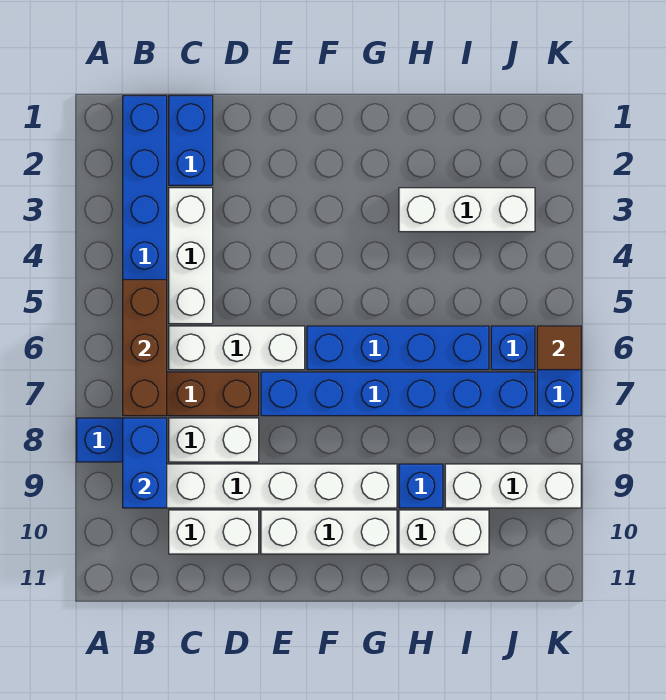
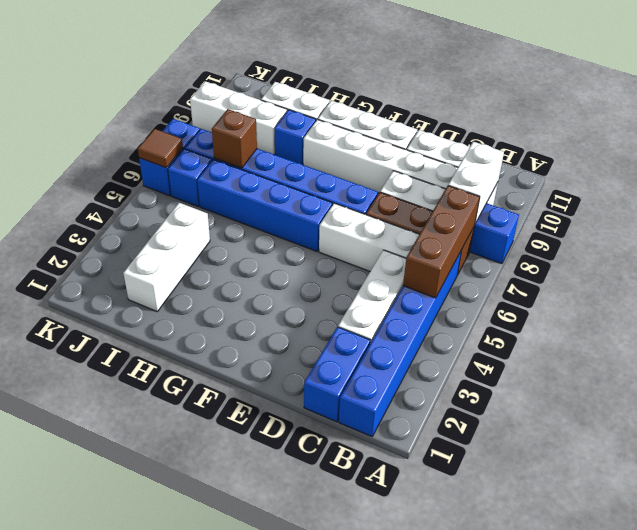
blue 1x2 brick [123,418,167,508] -> white 1x2 brick [448,142,504,223]
white 1x3 brick [399,188,535,232] -> white 1x3 brick turned to [123,203,210,311]
none -> brown 1x1 brick [212,109,257,168]

